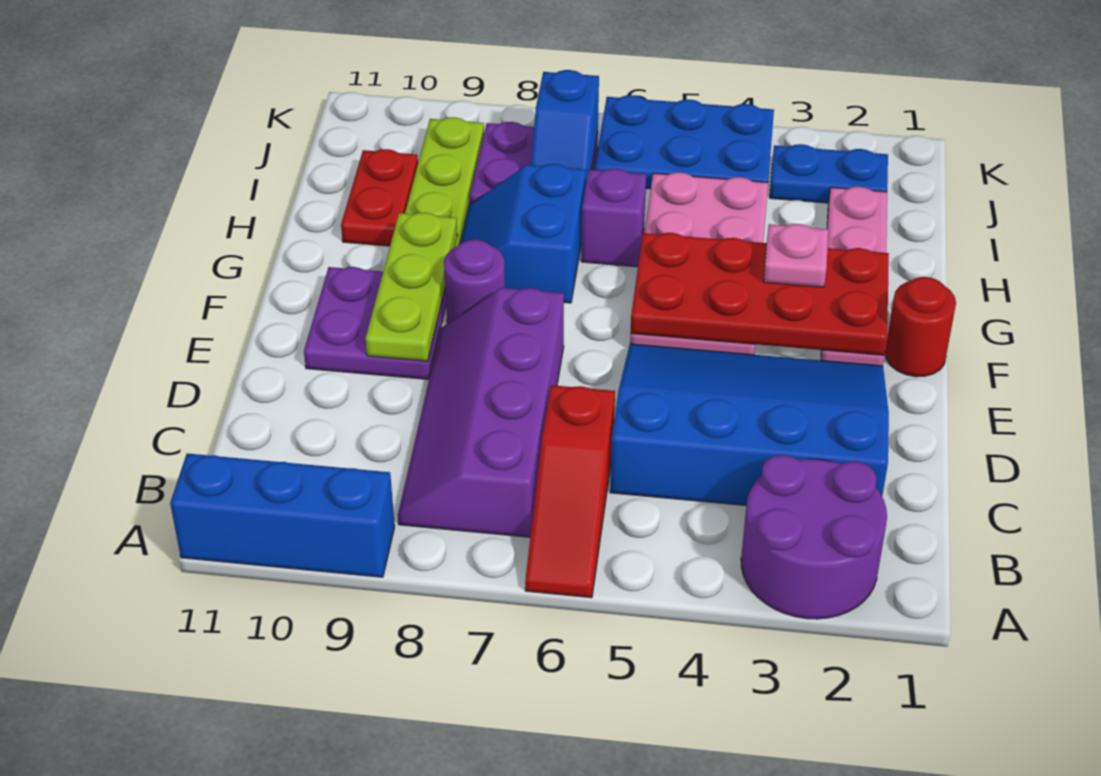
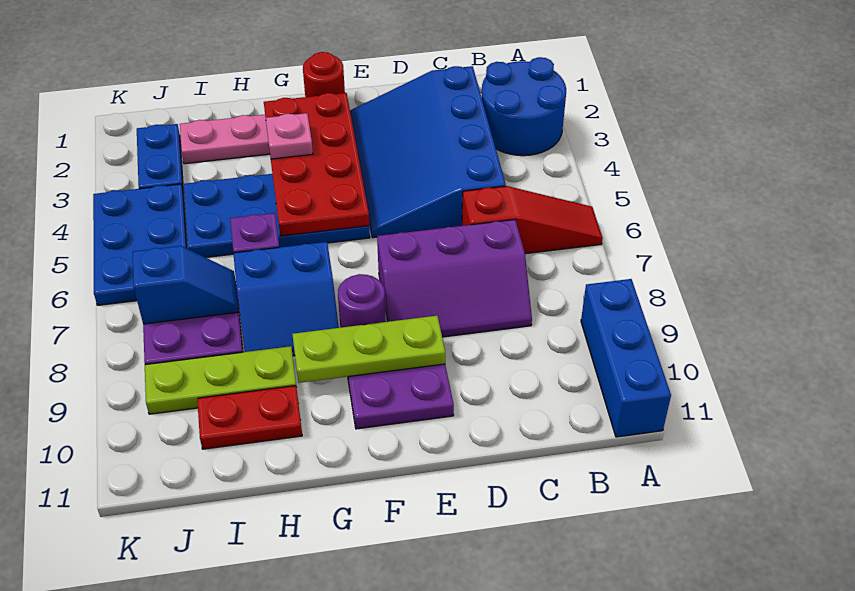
purple 2x2 round brick [741,455,887,619] -> blue 2x2 round brick [482,57,566,156]
purple 2x4 slope [398,288,564,537] -> purple 2x3 slope [377,220,532,337]
pink 2x4 plate [630,172,768,355] -> blue 2x4 plate [184,174,370,258]

